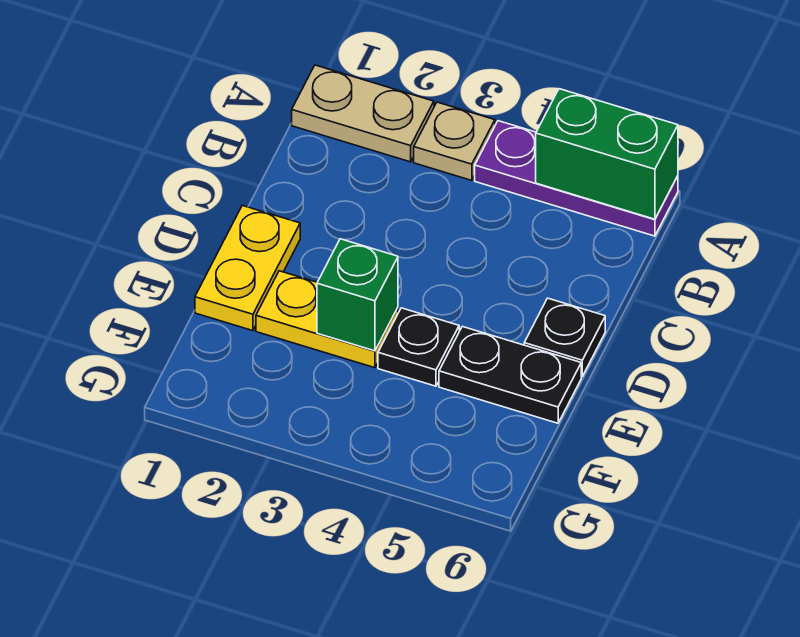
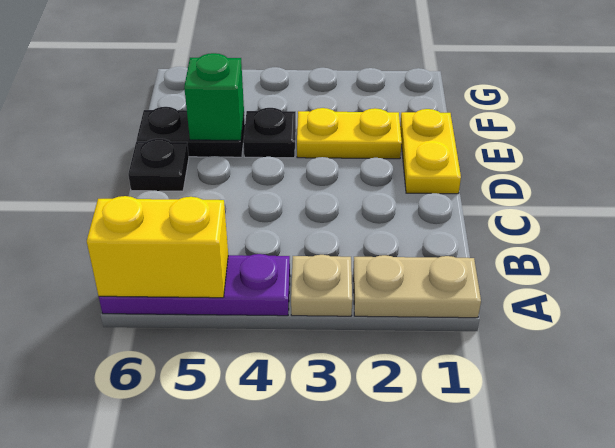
green 1x2 brick [536,89,678,219] -> yellow 1x2 brick [87,196,228,298]
green 1x1 brick [317,239,398,351] -> green 1x1 brick moved to [184,53,244,140]

